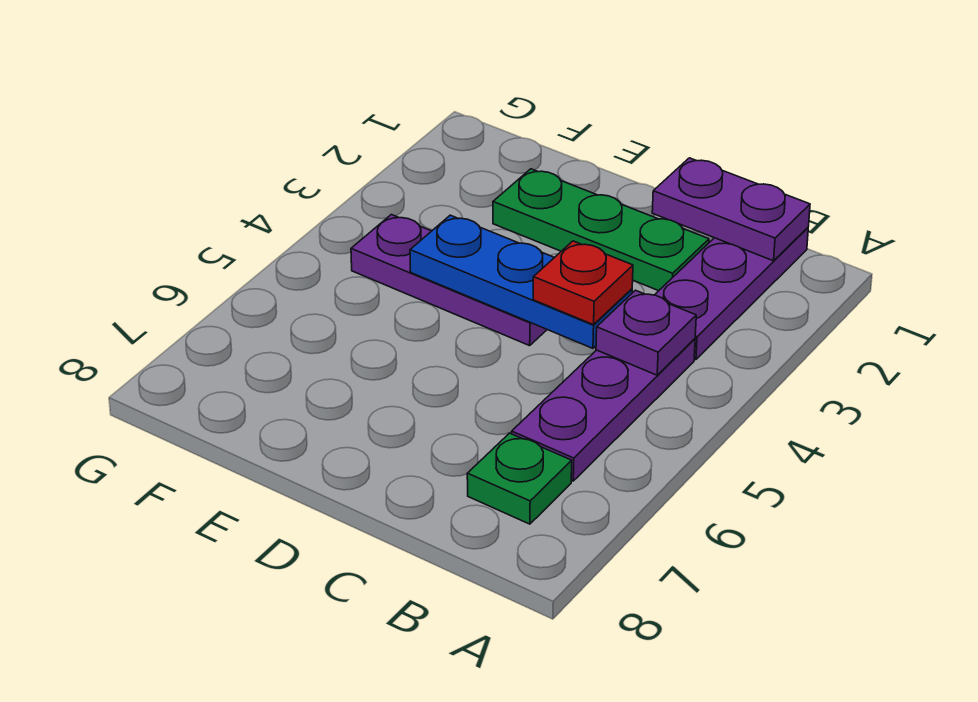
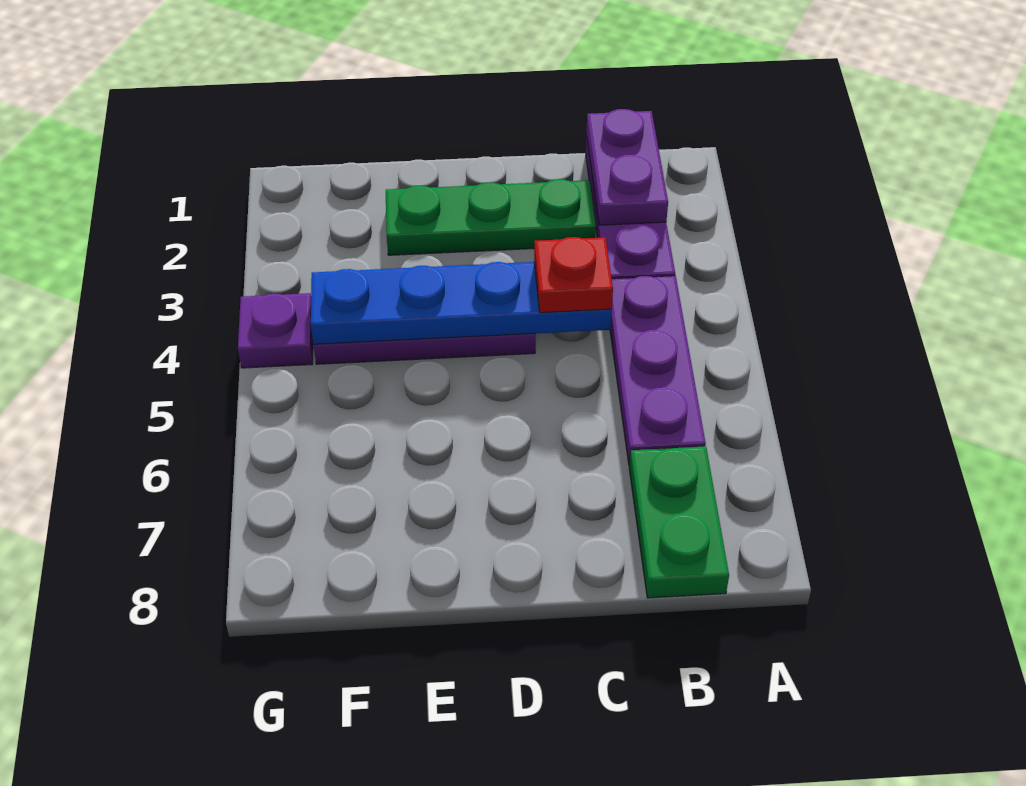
purple 1x2 plate [652,158,810,261] -> purple 1x2 plate turned to [586,109,668,225]
purple 1x1 plate [596,290,696,375] -> purple 1x1 plate moved to [238,293,313,368]
green 1x1 plate [467,433,572,524] -> green 1x2 plate [629,446,729,598]
blue 1x3 plate [410,215,632,348] -> blue 1x4 plate [311,262,612,344]

